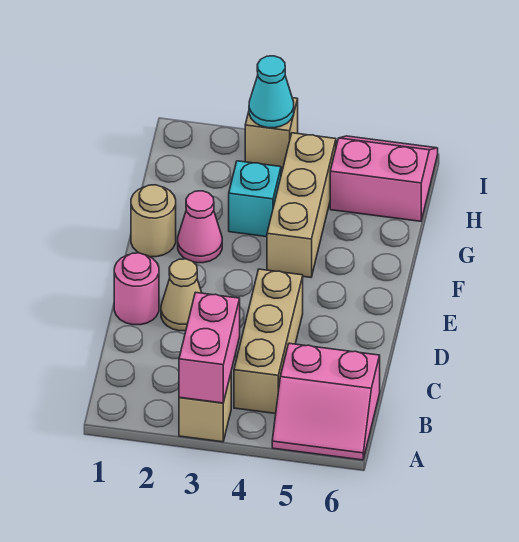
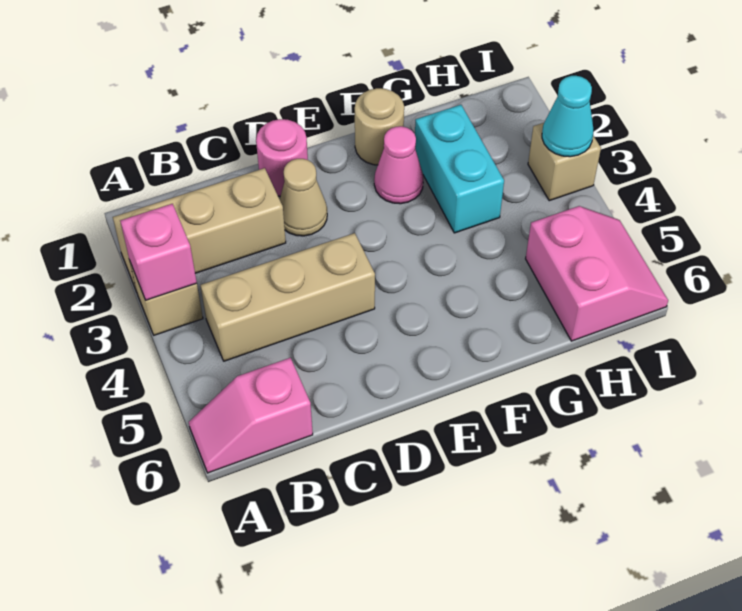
pink 1x2 brick [179,292,240,403] -> pink 1x1 brick [120,204,197,300]
pink 2x2 slope [272,343,380,460] -> pink 1x2 slope [189,358,313,473]
tan 1x3 brick [267,133,336,277] -> tan 1x3 brick moved to [113,168,286,292]
cyan 1x1 brick [229,161,281,237] -> cyan 1x2 brick [415,105,504,233]

